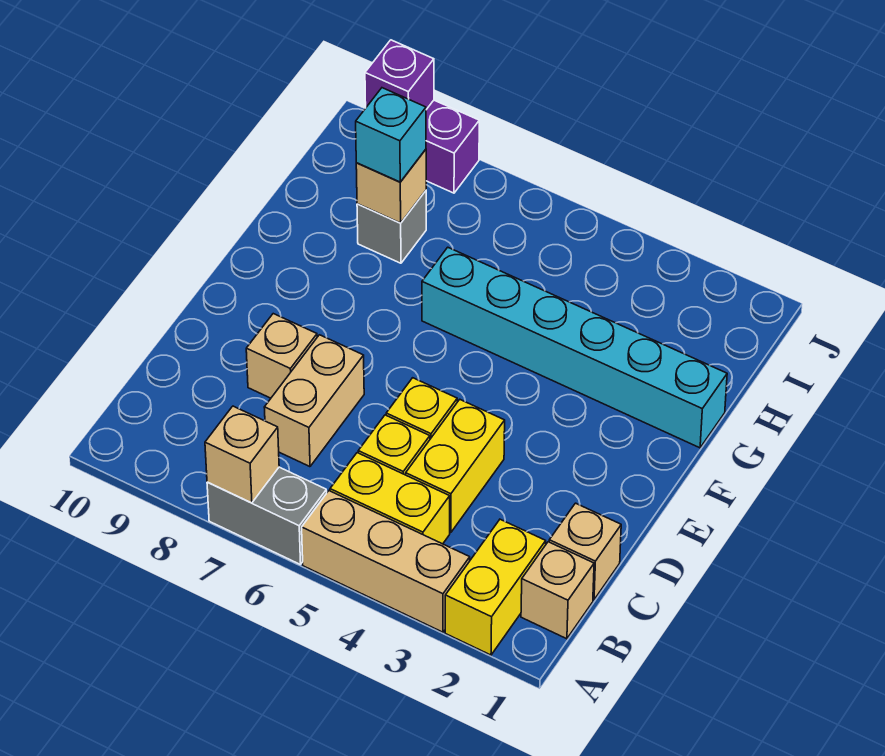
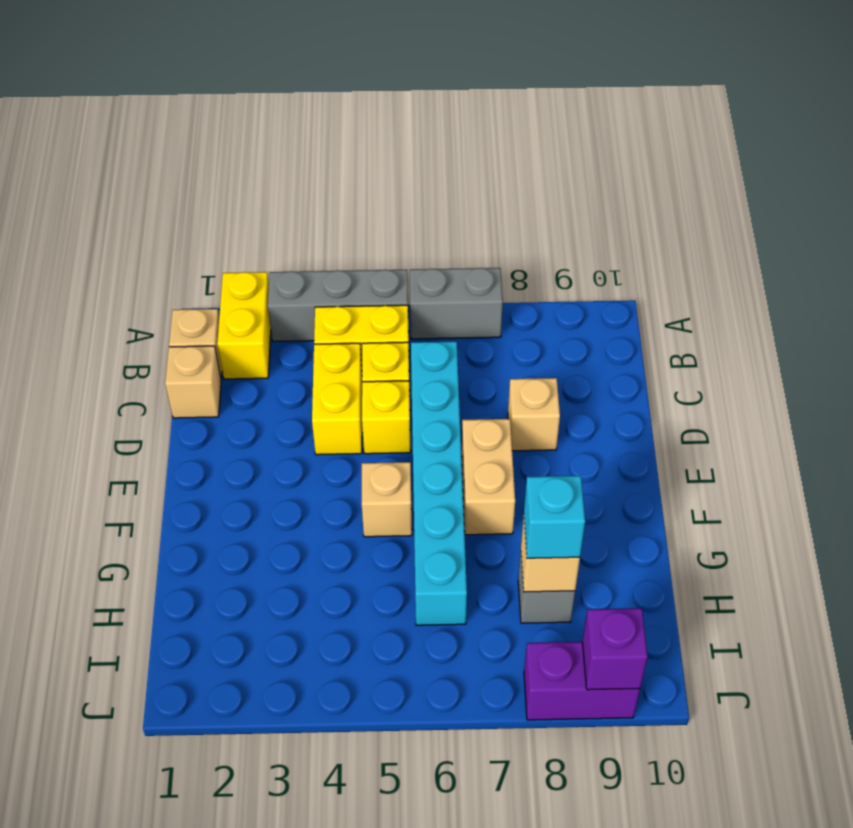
tan 1x3 brick [302,491,470,632] -> grey 1x3 brick [268,270,409,342]
tan 1x1 brick [205,406,279,503] -> tan 1x1 brick moved to [362,462,412,537]
tan 1x2 brick [264,335,364,467] -> tan 1x2 brick moved to [462,419,515,535]
cyan 1x6 brick [422,247,727,448] -> cyan 1x6 brick turned to [411,342,467,625]

